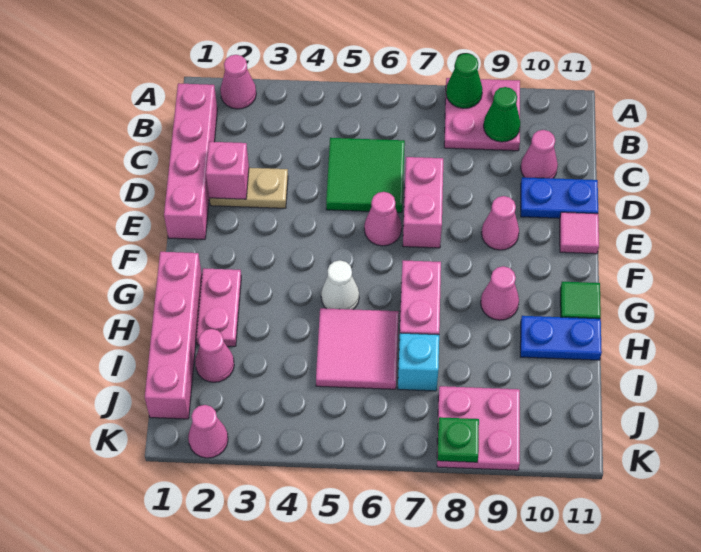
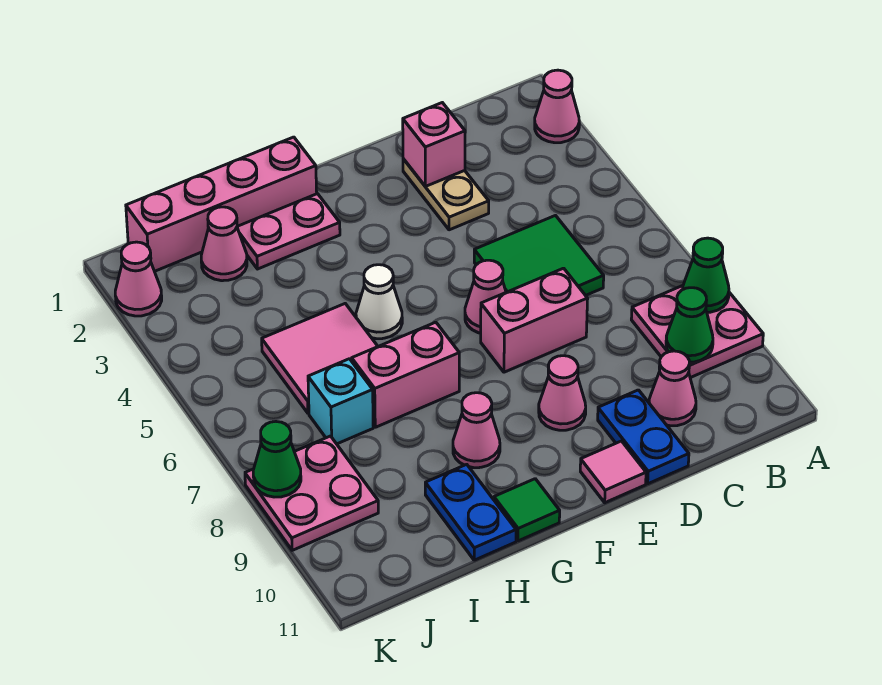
pink 1x4 brick [164,83,217,239] -> none
green 1x1 plate [437,417,479,462] -> green 1x1 cone [253,422,301,497]

